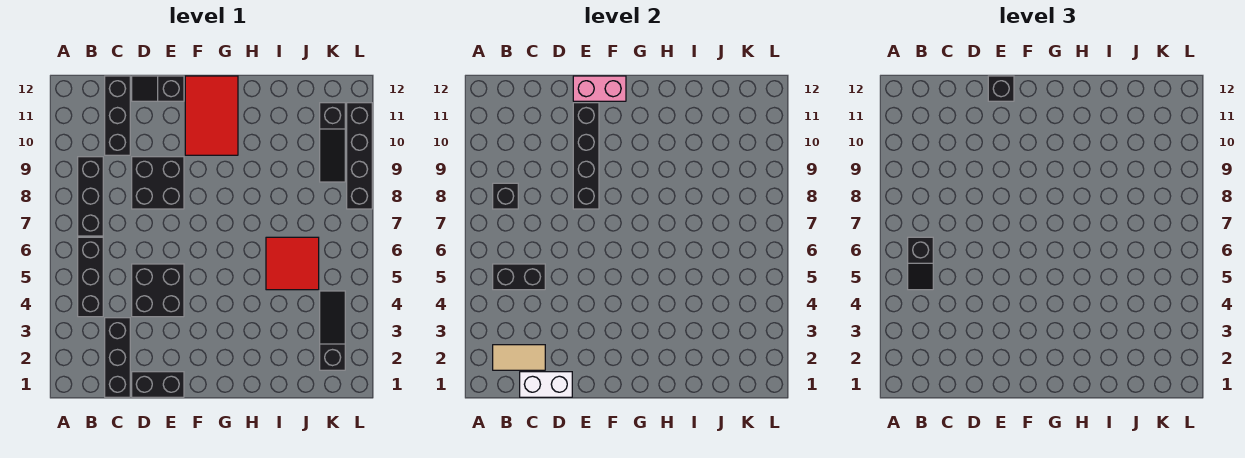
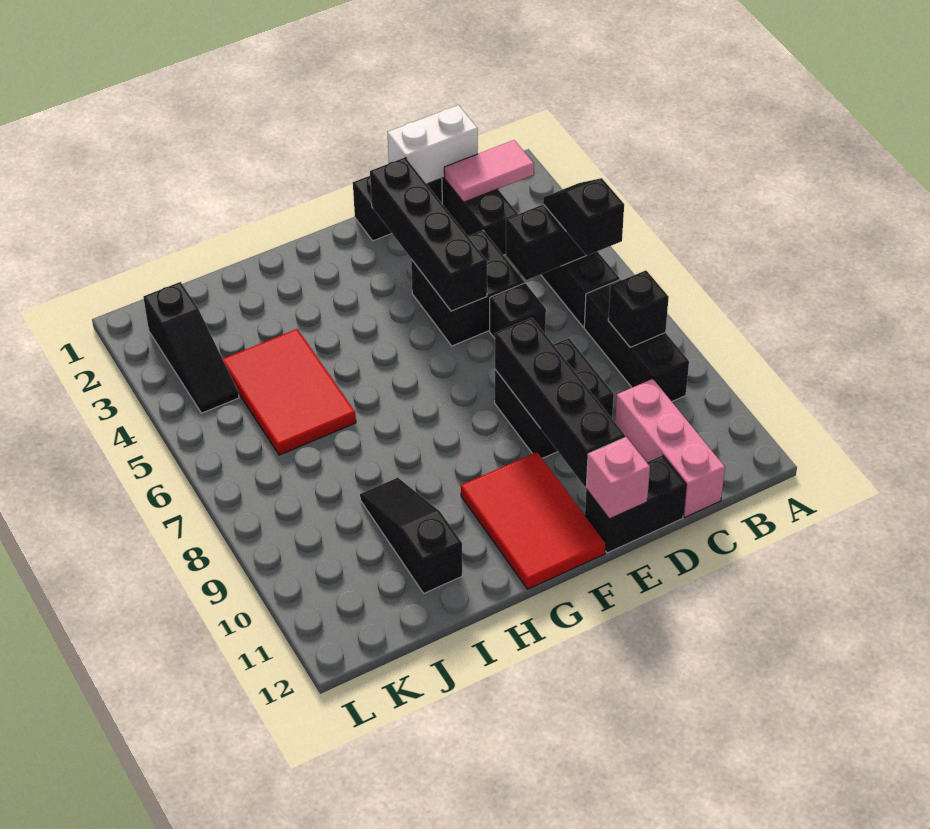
tan 1x2 tile [493,345,545,370] -> pink 1x2 tile [444,140,534,202]
black 1x3 brick [105,76,130,155] -> pink 1x3 brick [615,379,725,517]
black 1x2 slope [132,76,184,101] -> black 1x2 brick [585,455,686,553]
pink 1x2 brick [573,76,626,101] -> pink 1x1 brick [586,437,650,519]
black 1x1 brick [988,76,1014,101] -> black 1x1 brick moved to [490,283,546,338]
red 2x2 tile [266,237,319,290] -> red 2x3 tile [223,329,356,455]
black 1x3 slope [320,103,345,182] -> black 1x3 slope moved to [360,478,462,593]
black 1x4 brick [347,103,372,209] -> black 1x4 brick moved to [370,158,487,311]

